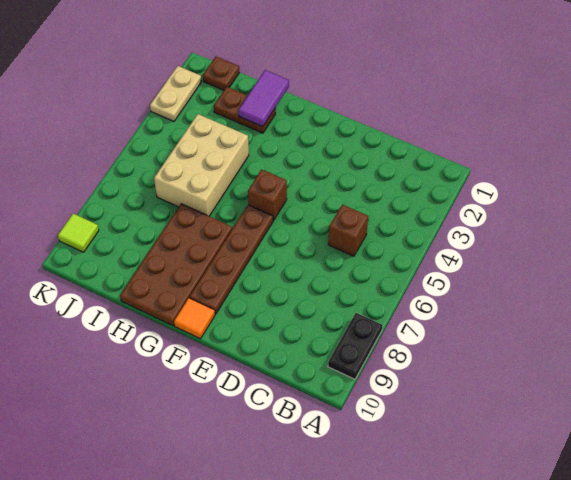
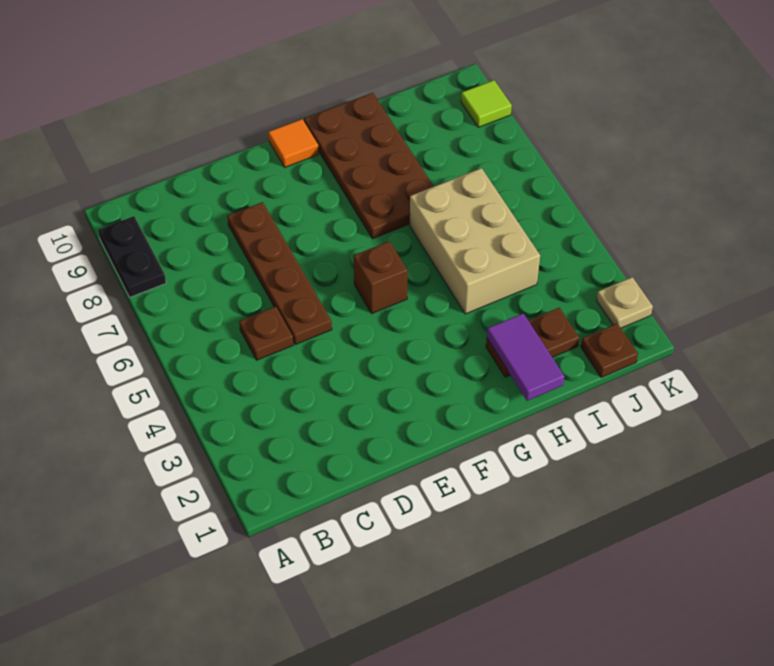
brown 1x1 brick [328,205,368,256] -> brown 1x1 plate [239,307,293,360]
brown 1x4 plate [190,205,273,314] -> brown 1x4 plate moved to [227,202,332,345]
tan 1x2 plate [150,66,201,121] -> tan 1x1 plate [596,277,653,328]

